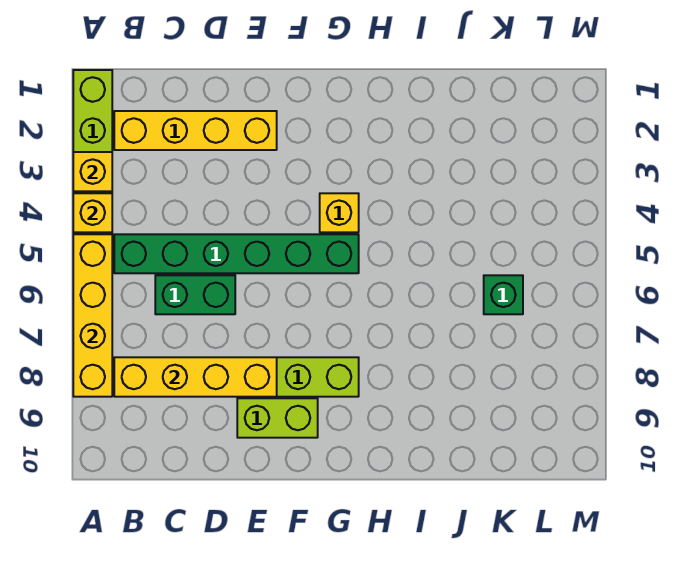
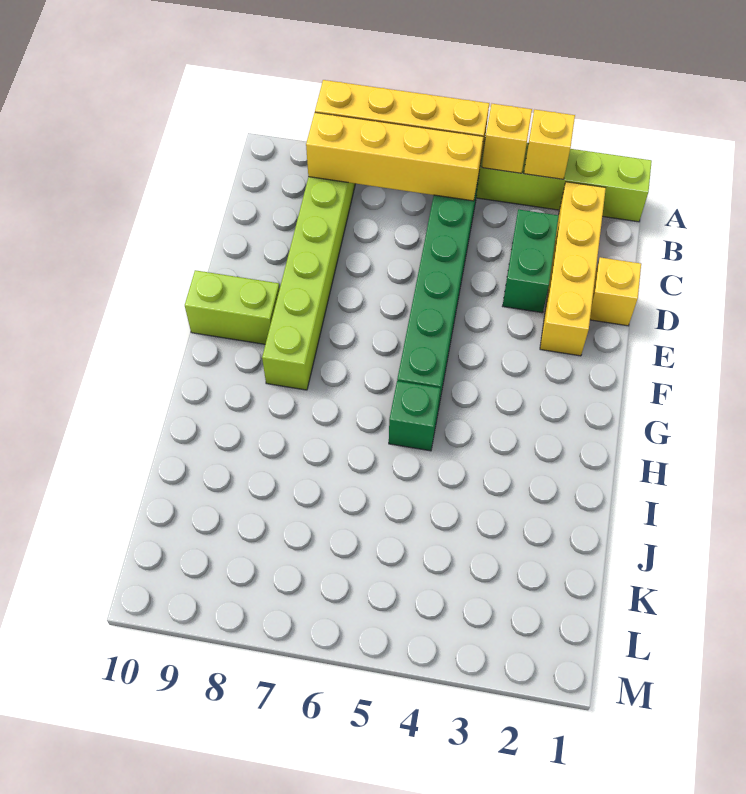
yellow 1x4 brick [114,357,277,397] -> yellow 1x4 brick turned to [306,113,483,201]
green 1x2 brick [155,275,235,314] -> green 1x2 brick moved to [503,209,559,313]
lime 1x2 brick [237,398,318,438] -> lime 1x2 brick turned to [185,270,280,344]
yellow 1x1 brick [320,193,359,232] -> yellow 1x1 brick moved to [590,257,641,326]
green 1x1 brick [484,275,523,314] -> green 1x1 brick moved to [389,381,440,451]

